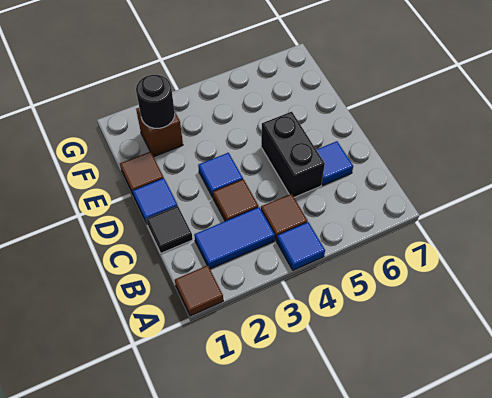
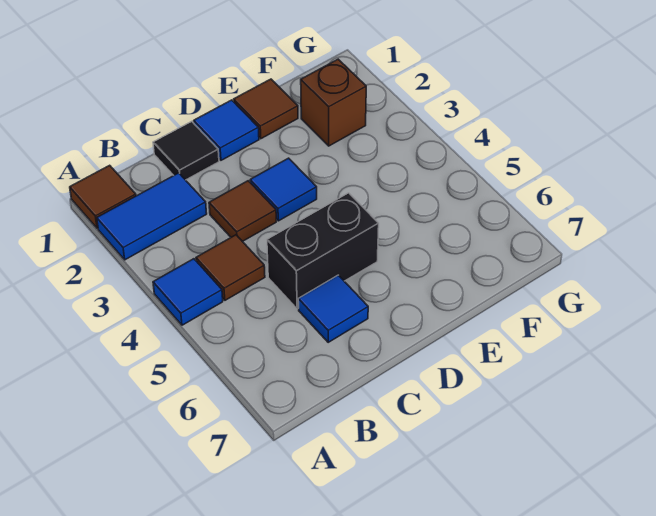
blue 1x2 tile [194,207,275,269] -> blue 1x2 tile turned to [97,173,207,260]
black 1x1 round brick [136,75,175,128] -> none

